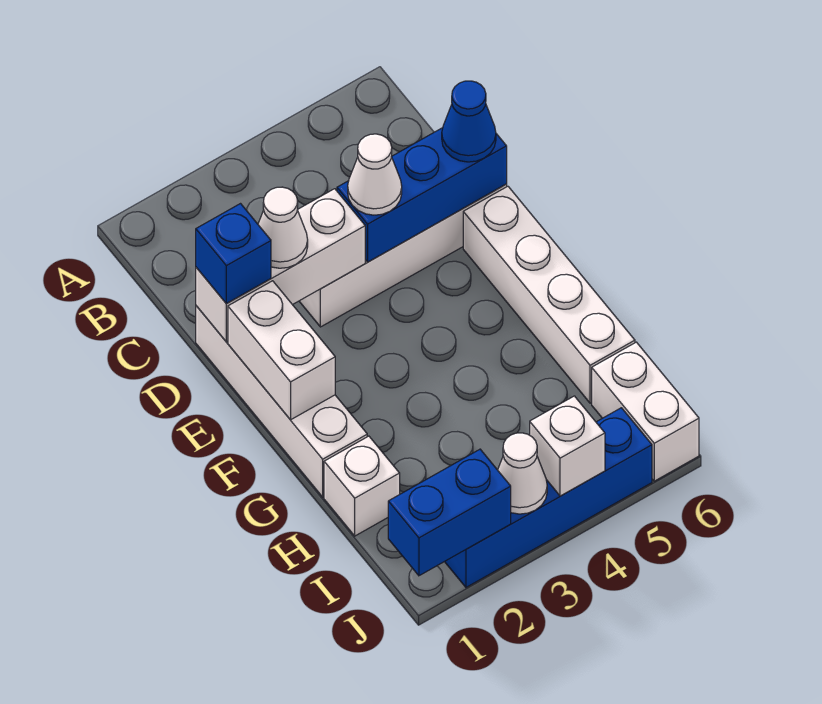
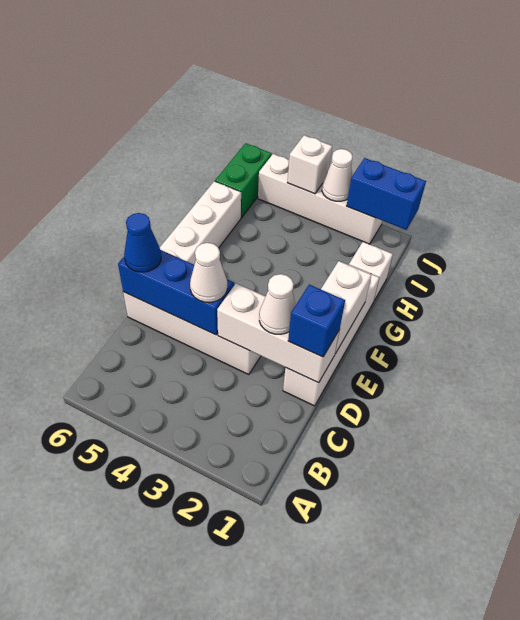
white 1x2 brick [592,342,699,481] -> green 1x2 brick [215,143,272,218]
blue 1x4 brick [445,408,652,587] -> white 1x4 brick [258,154,382,244]

